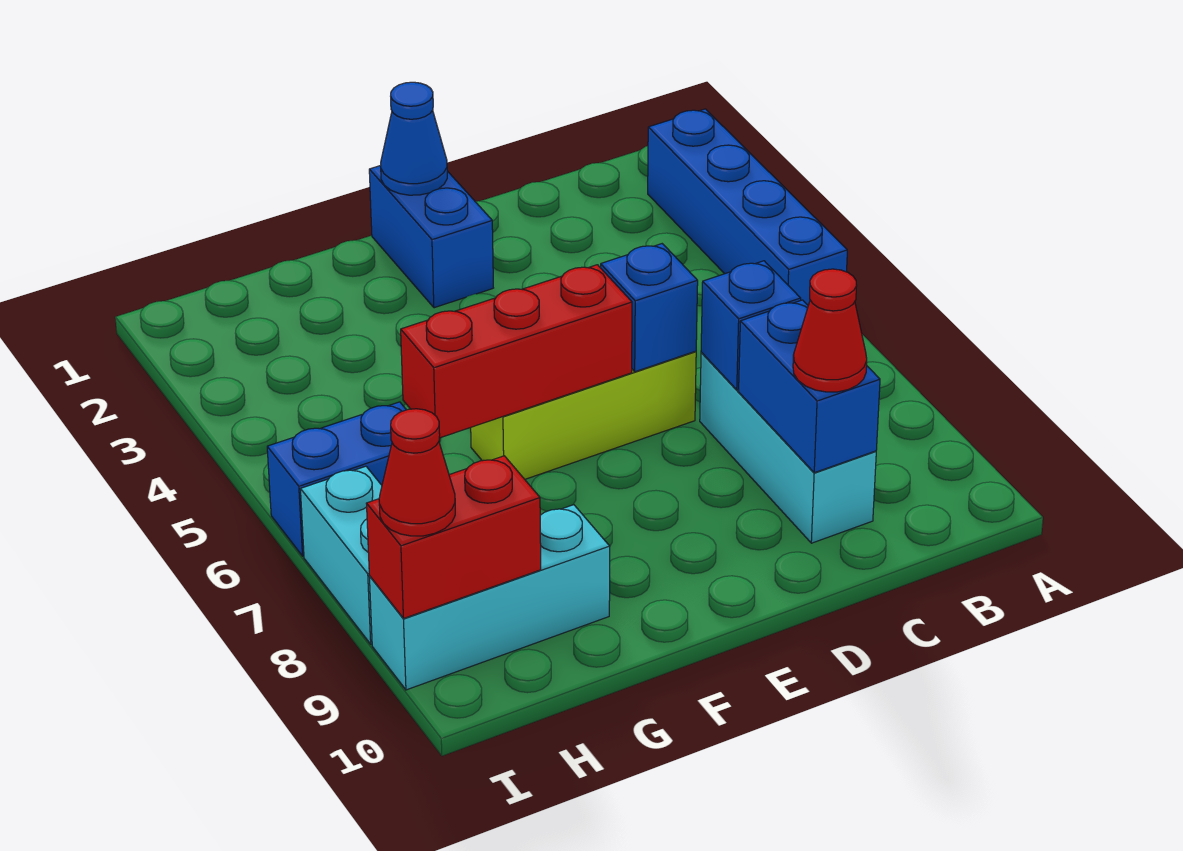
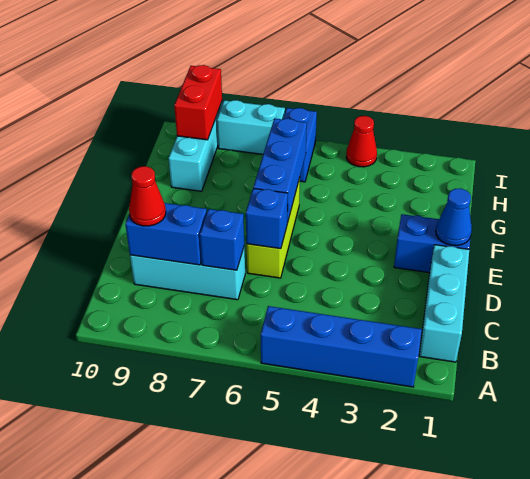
none -> cyan 1x3 brick [419,245,469,362]
red 1x3 brick [401,265,632,438] -> blue 1x3 brick [253,119,307,223]
red 1x1 cone [379,409,455,536] -> red 1x1 cone moved to [346,116,377,167]

